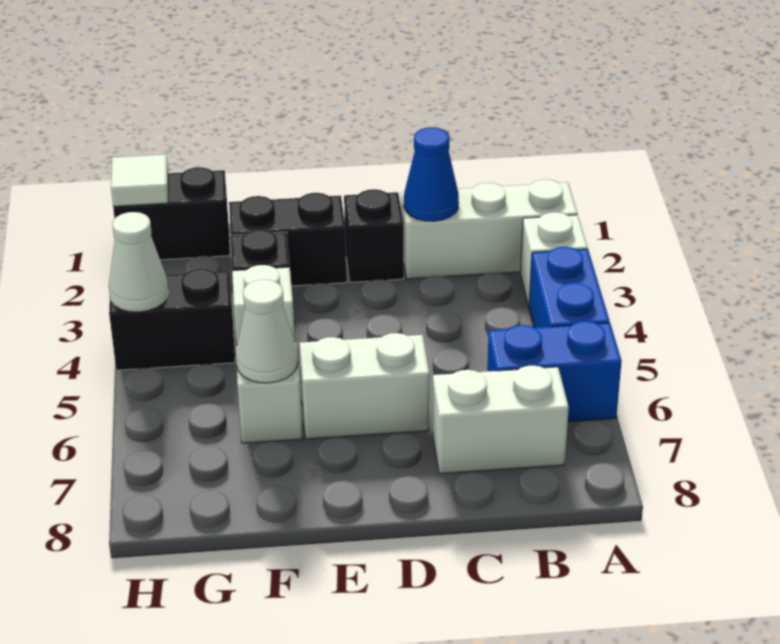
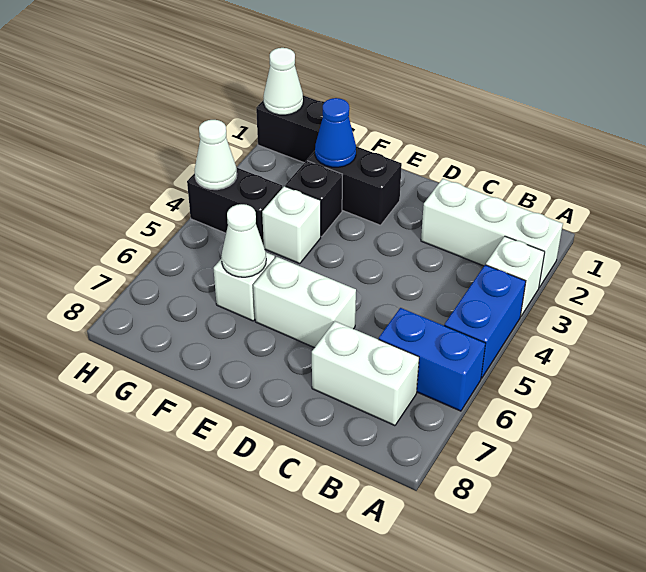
blue 1x1 cone [404,127,459,221] -> blue 1x1 cone moved to [315,98,356,167]
black 1x1 brick [344,189,404,282] -> none
white 1x1 tile [111,155,168,206] -> white 1x1 cone [263,48,303,115]

